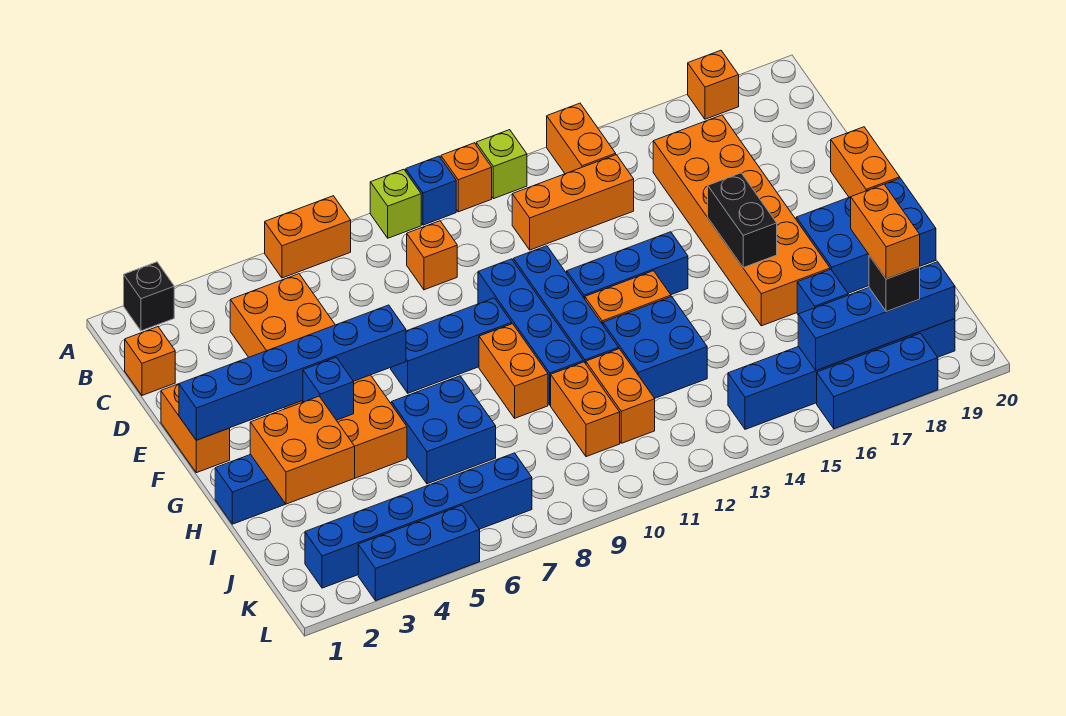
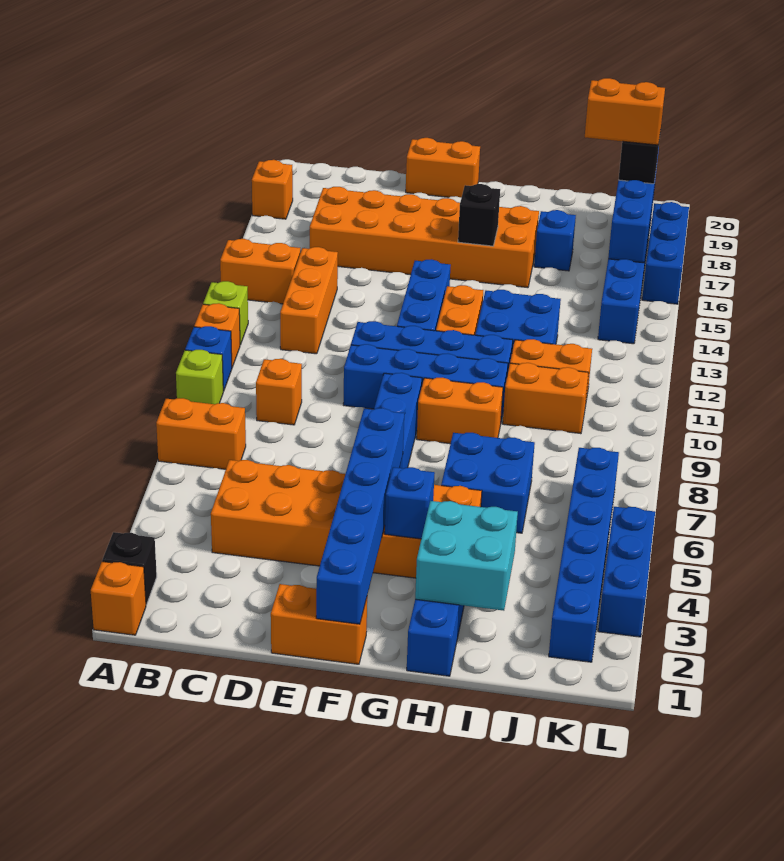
orange 1x2 brick [265,196,351,278] -> orange 1x2 brick turned to [156,398,246,469]
orange 1x1 brick [125,327,175,395] -> orange 1x1 brick moved to [91,561,146,635]
black 1x2 brick [708,173,777,268] -> black 1x1 brick [458,184,500,246]
blue 2x3 brick [796,178,936,293] -> none
orange 2x2 brick [250,396,355,504] -> cyan 2x2 brick [415,501,518,611]

